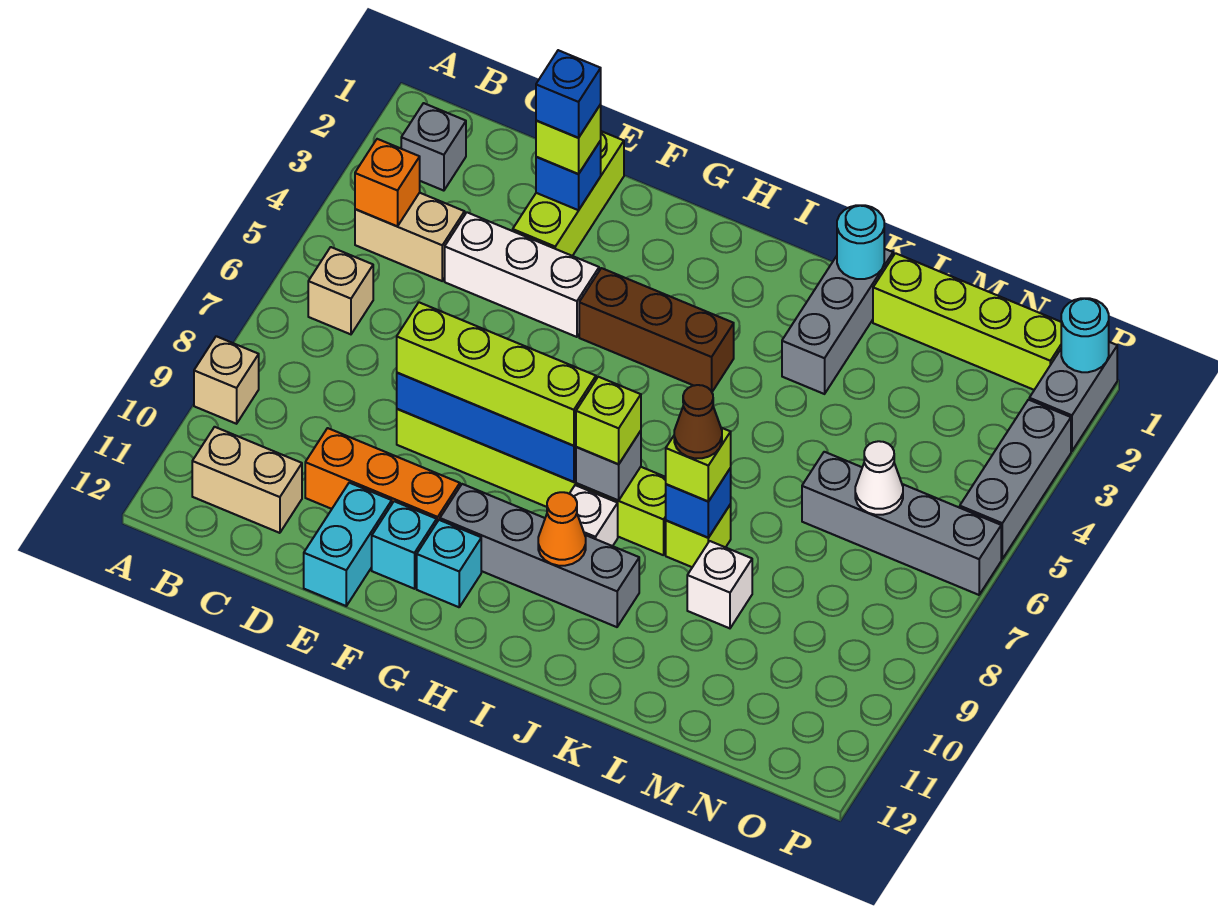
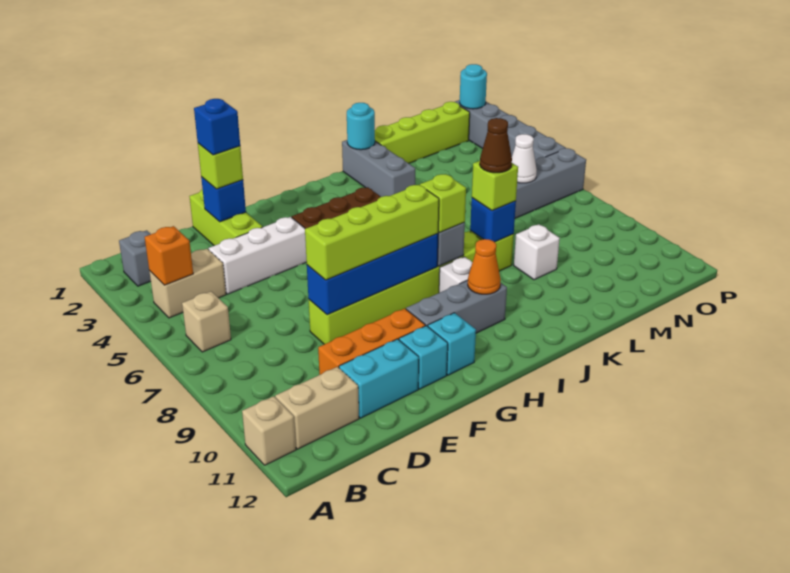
tan 1x1 brick [194,336,259,424] -> tan 1x1 brick moved to [242,396,296,465]
cyan 1x2 brick [304,483,392,606] -> cyan 1x2 brick turned to [339,339,419,418]
grey 1x4 brick [440,484,639,627] -> grey 1x3 brick [406,280,507,333]

